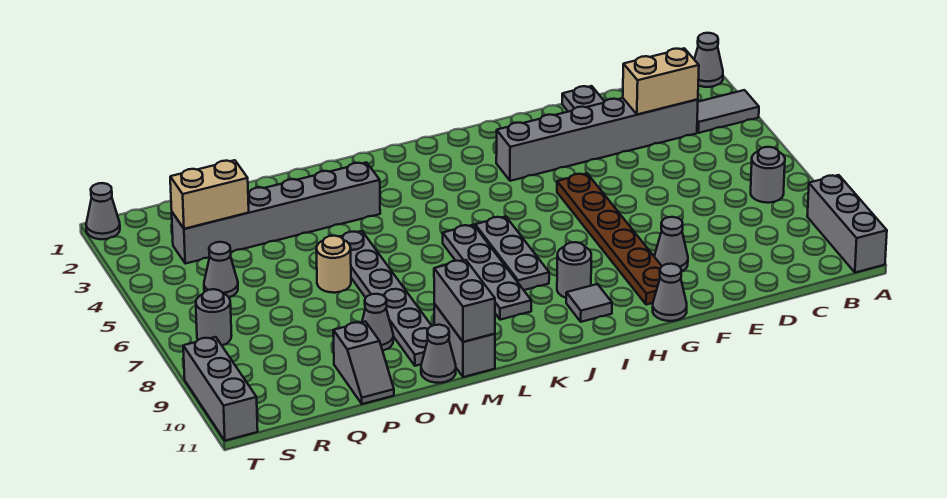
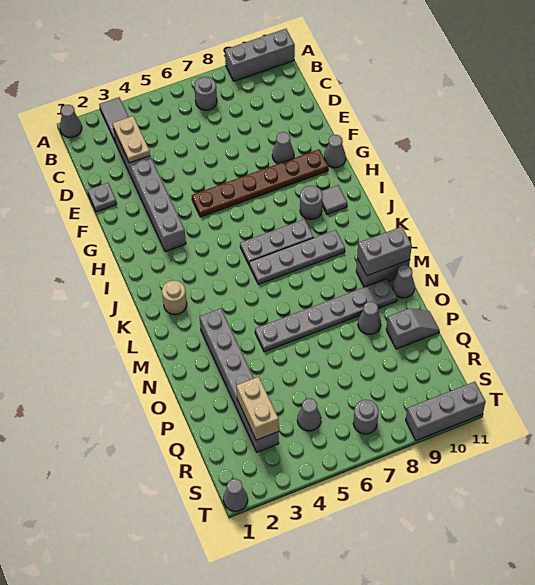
tan 1x2 brick [623,48,699,115] -> tan 1x2 plate [113,116,150,163]
tan 1x1 round brick [316,236,351,293] -> tan 1x1 round brick moved to [162,280,187,315]

